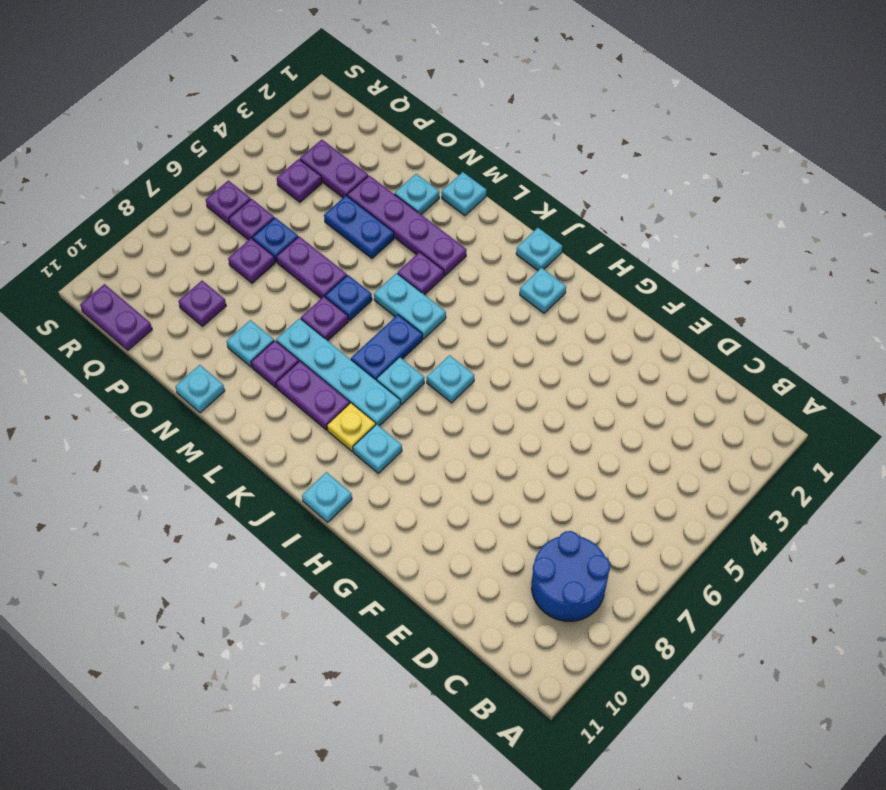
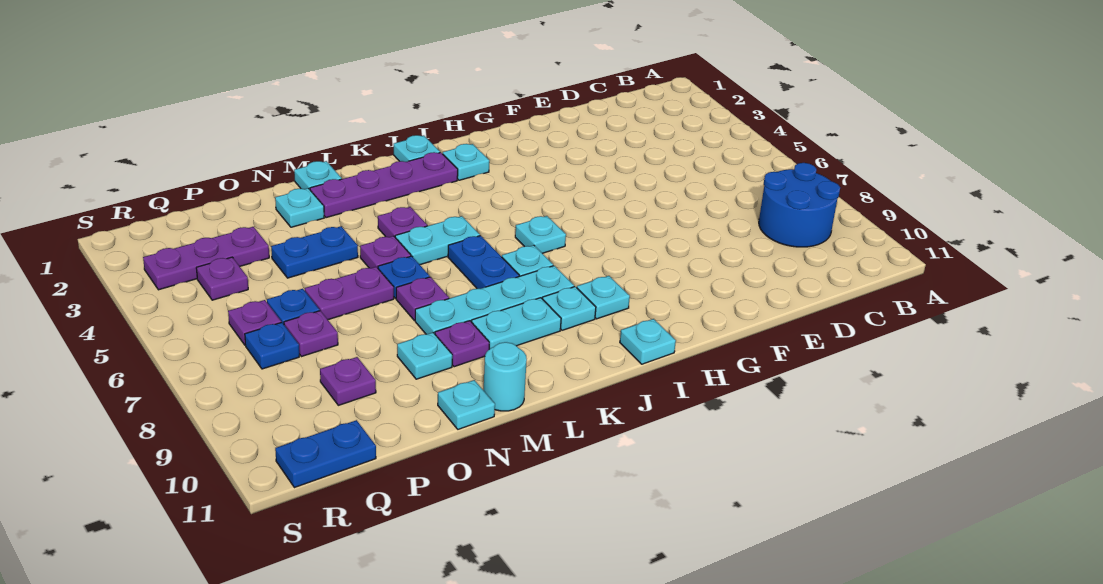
yellow 1x1 plate [327,403,376,451] -> cyan 1x1 plate [542,287,596,330]
purple 1x2 plate [276,361,350,430] -> cyan 1x2 plate [472,298,561,349]
purple 1x4 plate [347,175,467,276] -> purple 1x4 plate moved to [310,152,458,218]
none -> cyan 1x1 round brick [484,342,527,411]
purple 1x2 plate [300,140,368,198] -> purple 1x3 plate [143,227,269,290]
none -> blue 1x1 plate [245,322,299,369]
purple 1x2 plate [80,284,152,350] -> blue 1x2 plate [275,420,376,488]
purple 1x1 plate [206,180,251,224] -> purple 1x1 plate moved to [360,236,411,268]

